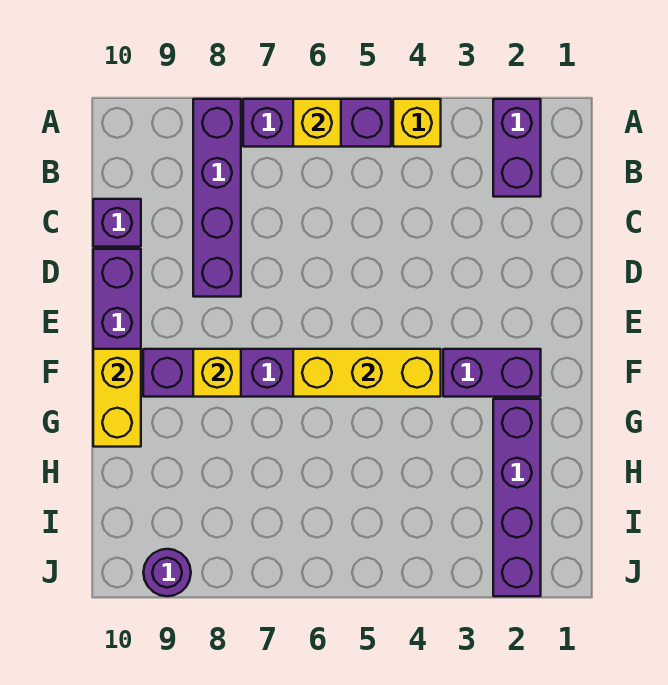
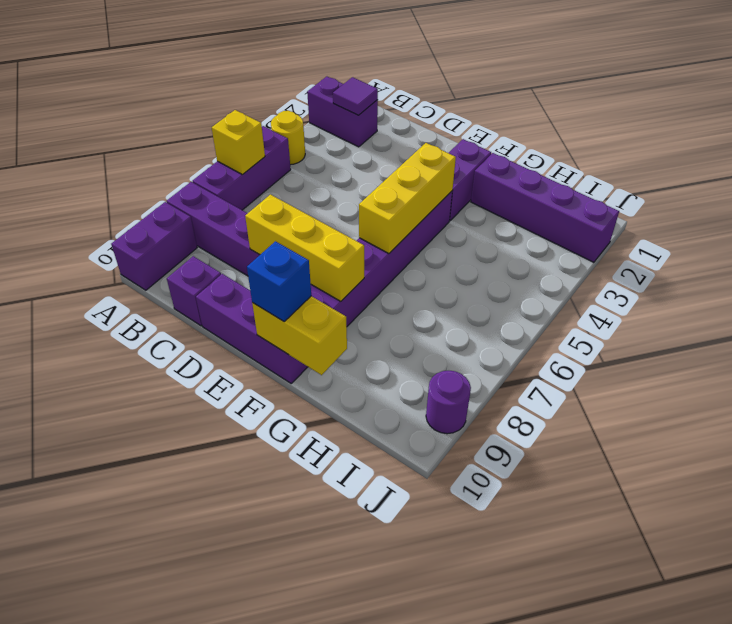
yellow 1x1 brick [393,99,441,147] -> yellow 1x1 round brick [271,111,305,165]
none -> purple 1x2 brick [111,202,197,290]
none -> purple 1x1 tile [333,77,378,115]
yellow 1x1 brick [193,349,241,397] -> yellow 1x3 brick [245,195,364,301]
none -> blue 1x1 brick [247,241,311,321]

